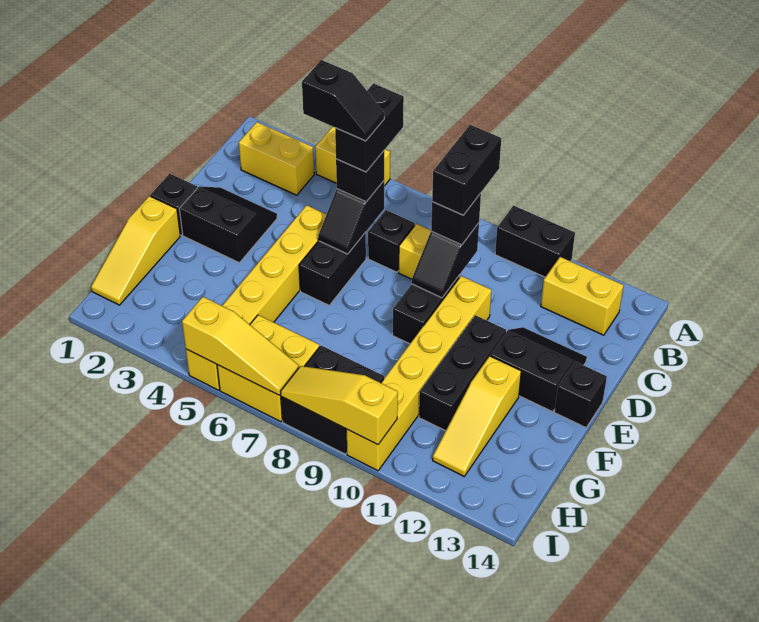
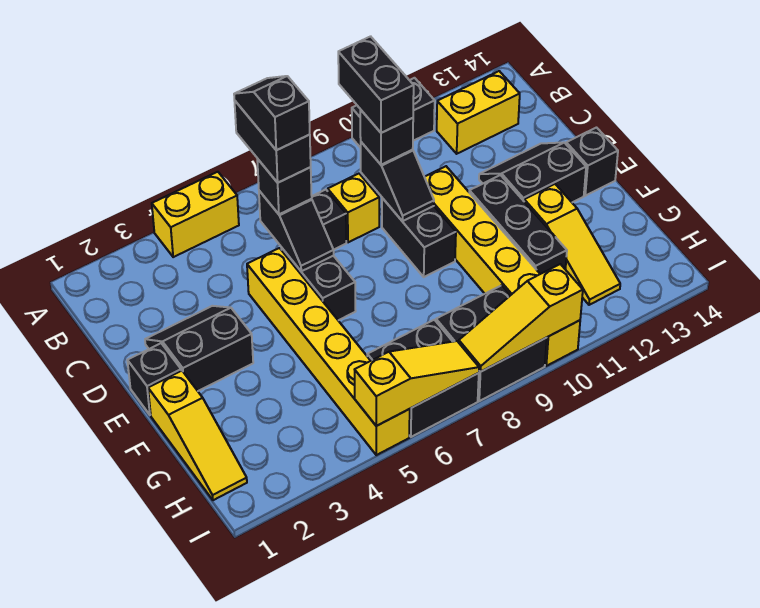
yellow 1x2 brick [239,122,314,195] -> none
black 1x2 slope [302,60,384,141] -> black 1x2 slope turned to [234,76,310,150]
yellow 2x2 brick [217,315,320,422] -> black 2x2 brick [367,320,479,437]

